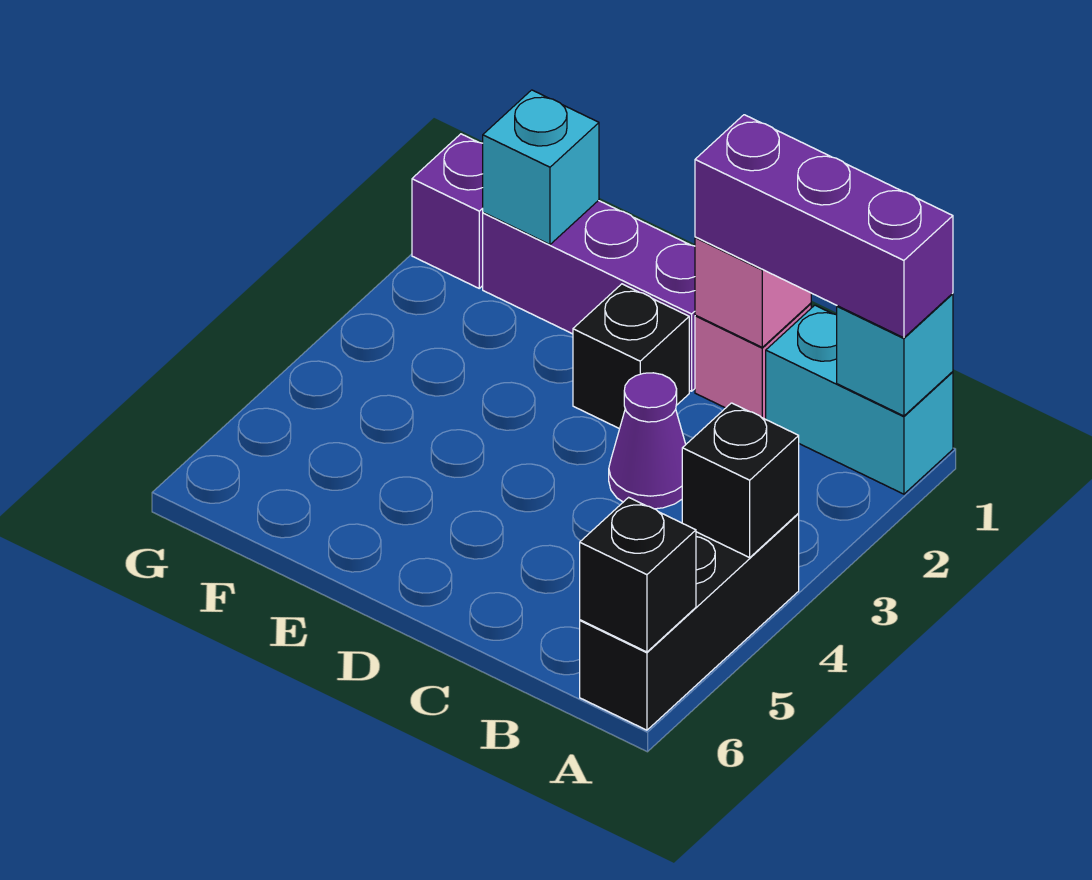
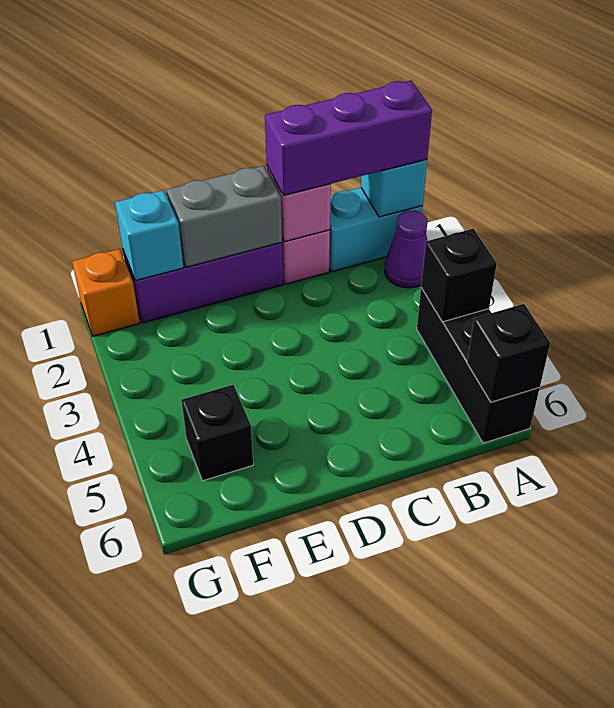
purple 1x1 cone [609,373,686,509] -> purple 1x1 cone moved to [385,211,427,288]
none -> grey 1x2 brick [167,166,282,267]
black 1x1 brick [573,284,689,429] -> black 1x1 brick moved to [182,385,253,481]
purple 1x1 brick [412,134,483,288] -> orange 1x1 brick [72,249,140,336]

